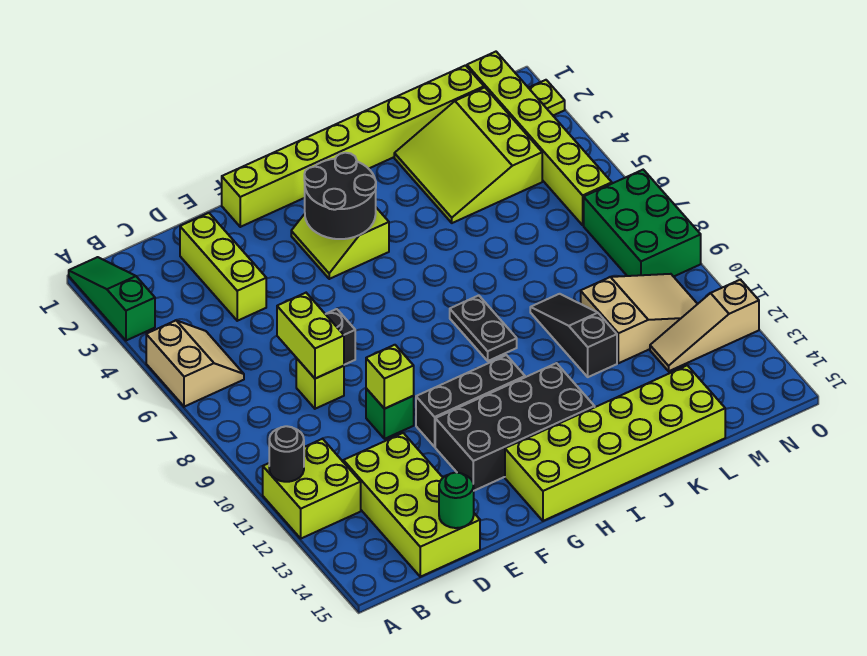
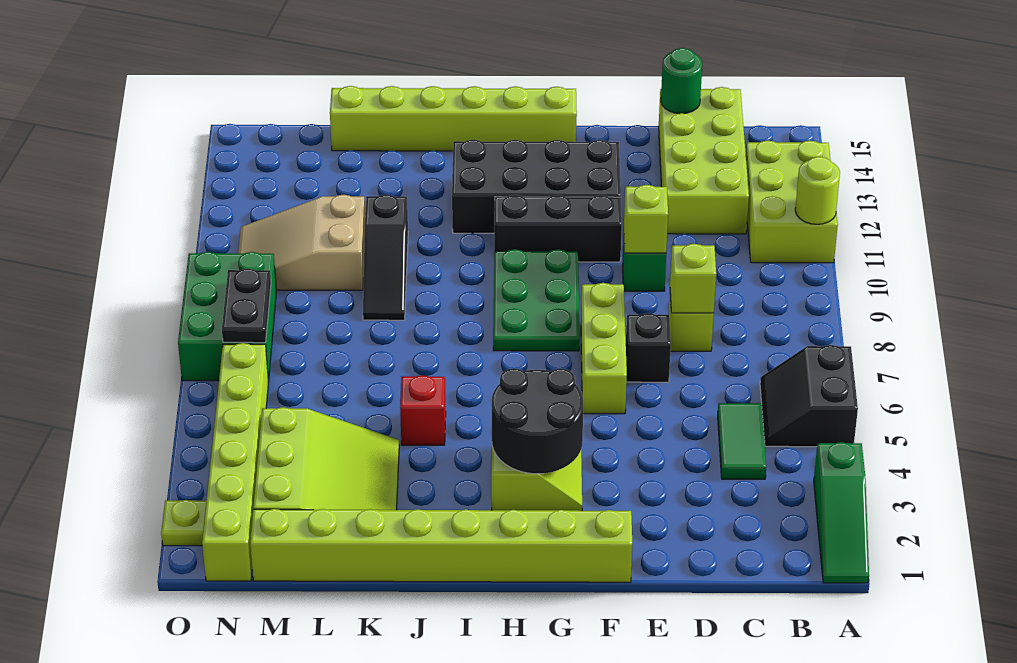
tan 2x2 slope [146,321,244,407] -> black 2x2 slope [760,345,858,447]
lime 2x2 brick [263,439,361,538] -> lime 2x3 brick [746,140,838,263]
black 1x1 round brick [269,426,304,482] -> lime 1x1 round brick [795,157,840,224]
none -> green 1x2 tile [718,403,766,479]
lime 1x3 brick [180,213,266,321] -> lime 1x3 brick moved to [581,283,627,414]
lime 1x2 brick [277,293,344,379] -> lime 1x1 brick [670,244,716,313]
none -> green 2x3 plate [493,249,580,351]
lime 2x6 brick [505,365,725,521] -> lime 1x6 brick [330,86,577,151]
black 1x2 plate [450,295,517,361] -> black 1x2 plate moved to [222,269,271,343]
none -> red 1x1 brick [400,375,446,445]
tan 1x3 slope [650,280,759,371] -> none

